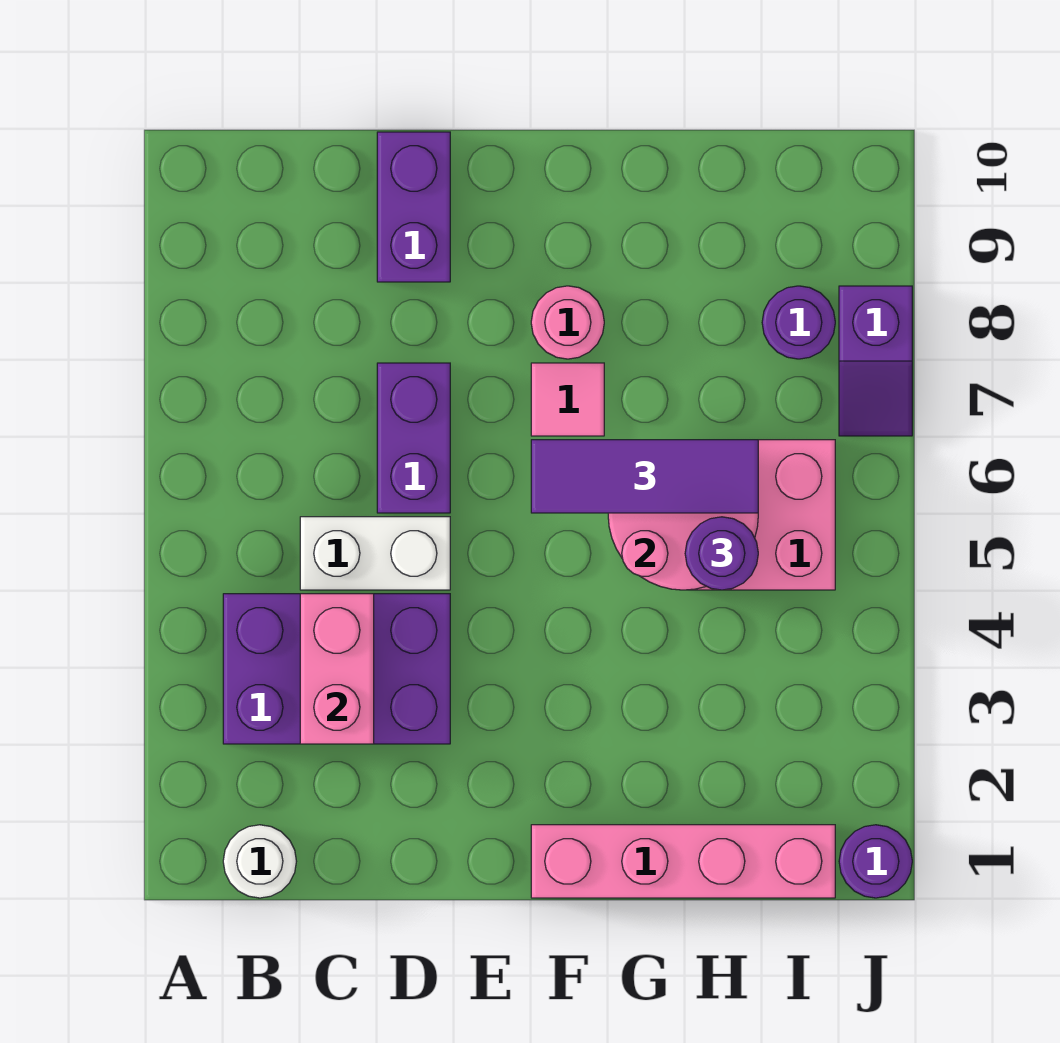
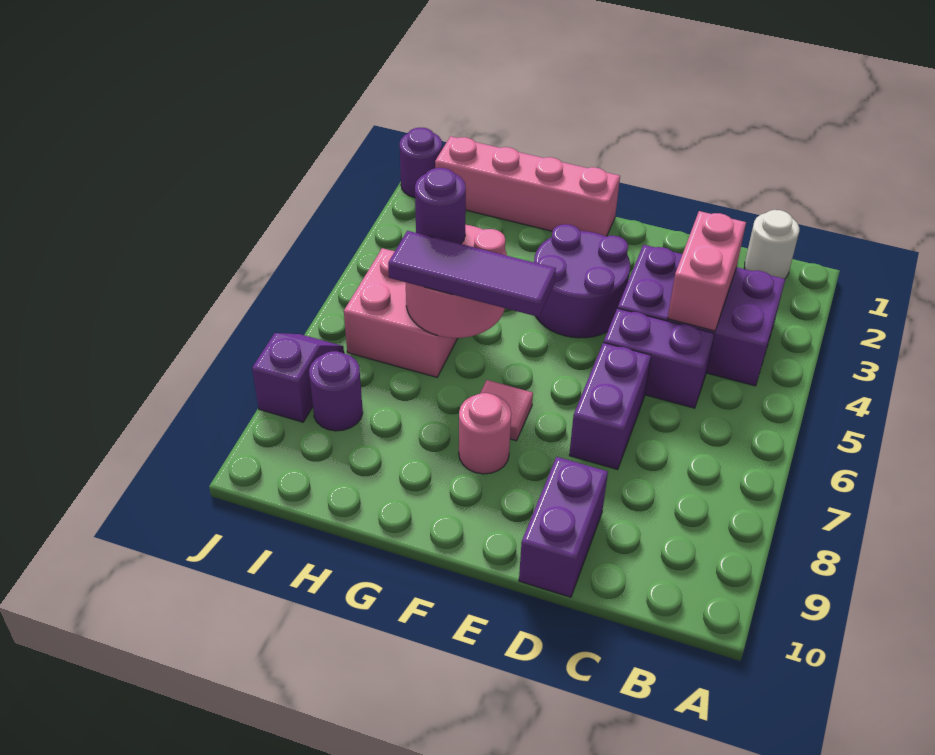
white 1x2 brick [300,517,450,590] -> purple 1x2 brick [604,308,715,408]
none -> purple 2x2 round brick [534,224,630,338]

